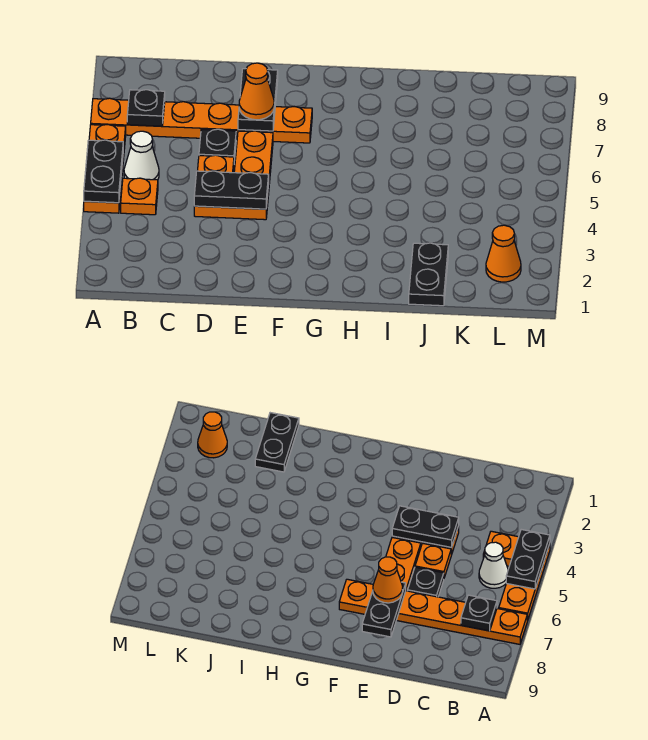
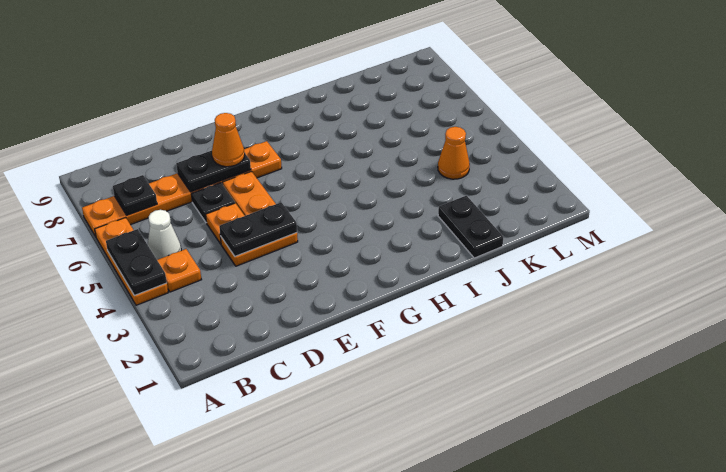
black 1x2 plate [238,69,278,131] -> black 1x2 plate turned to [176,151,251,192]
orange 1x1 cone [486,225,521,282] -> orange 1x1 cone moved to [438,127,470,179]

